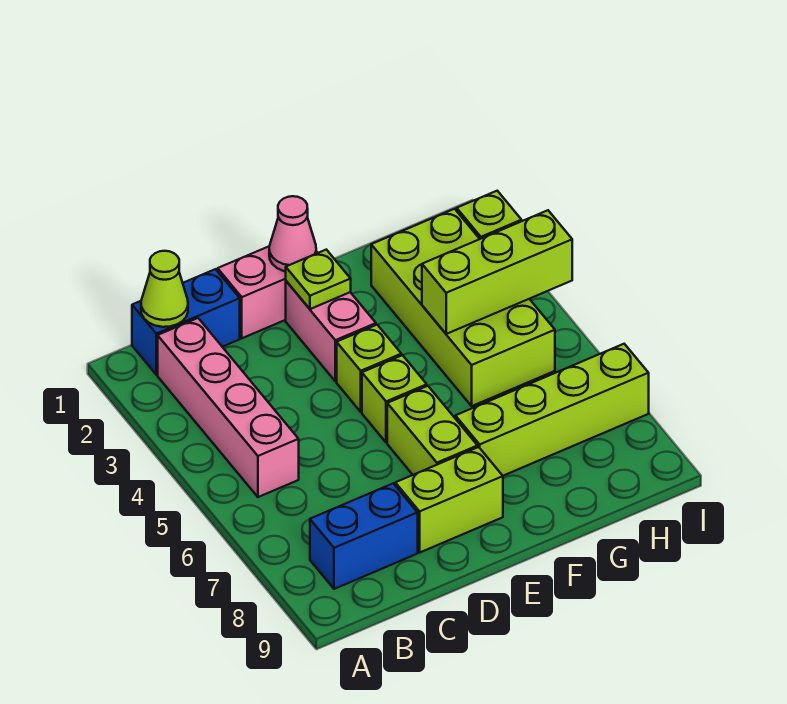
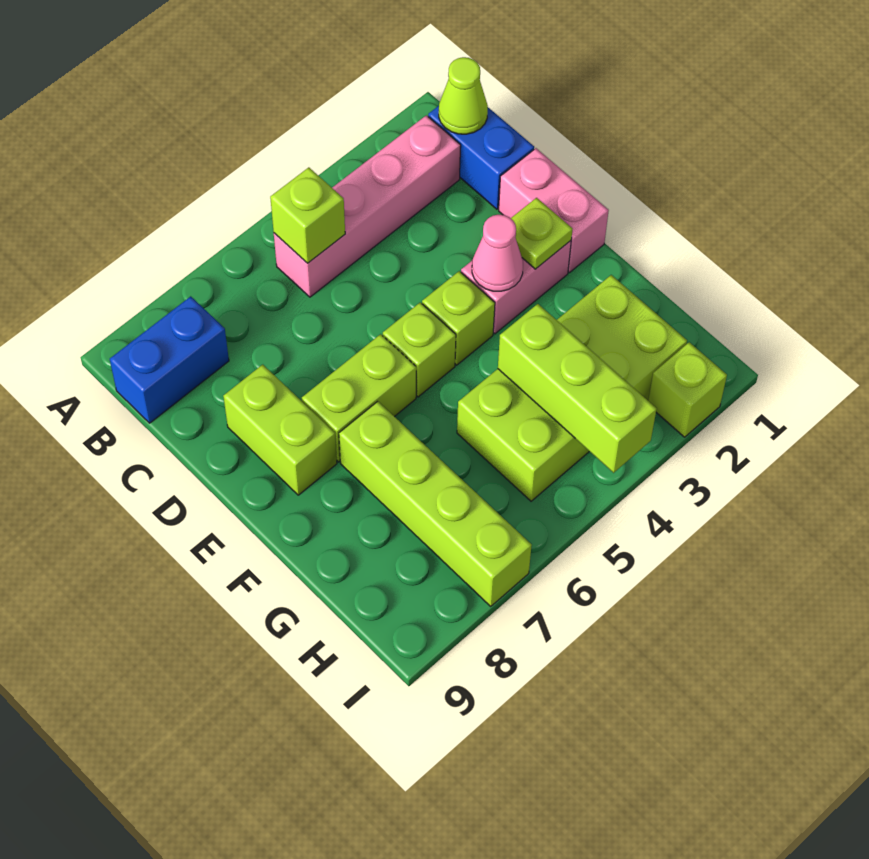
none -> lime 1x1 brick [270,167,345,263]
blue 1x2 brick [310,484,418,589] -> blue 1x2 brick turned to [110,296,229,423]
pink 1x1 cone [269,196,316,271] -> pink 1x1 cone moved to [472,215,523,291]

